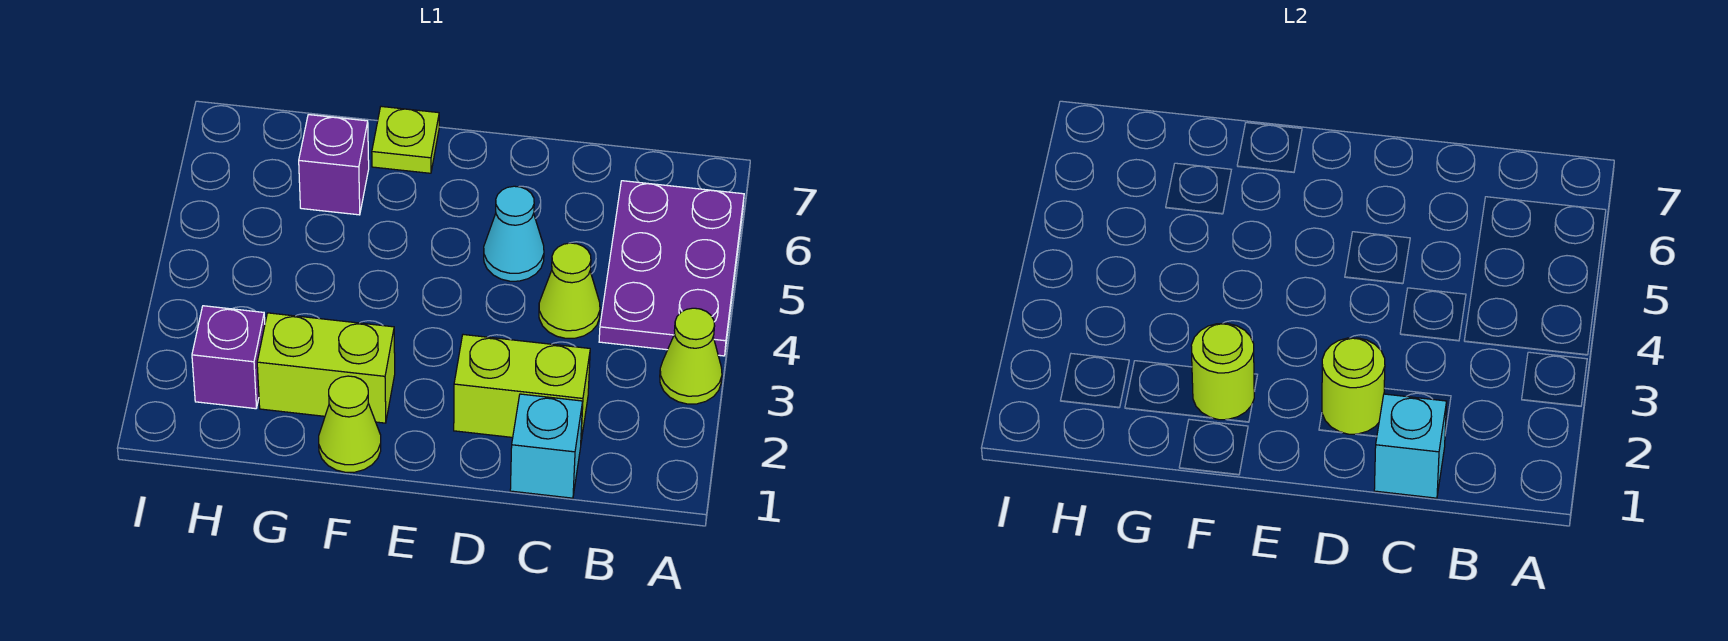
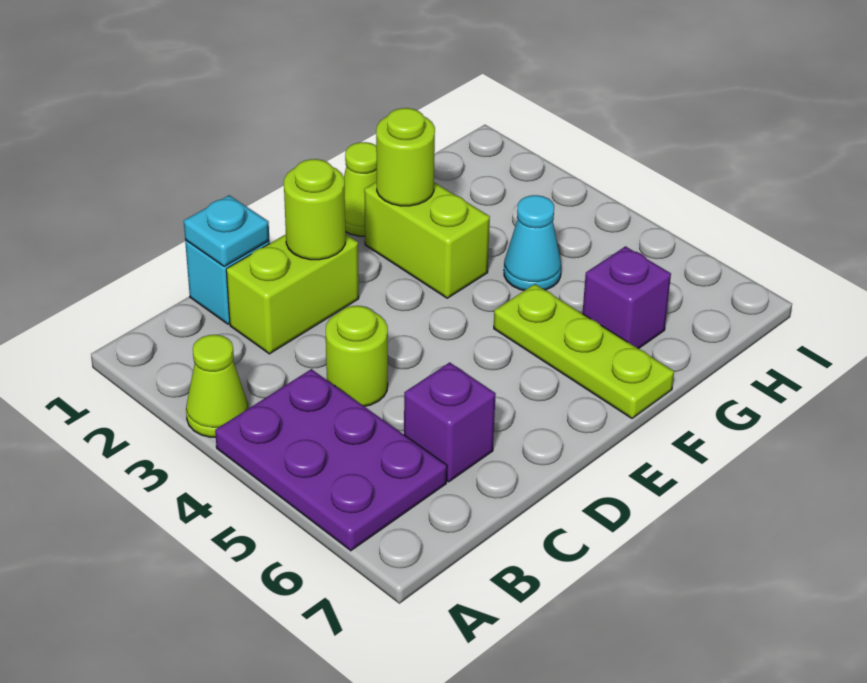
cyan 1x1 brick [1374,394,1447,498] -> cyan 1x1 plate [184,195,269,266]
lime 1x1 cone [539,243,600,338] -> lime 1x1 round brick [326,306,388,406]
cyan 1x1 cone [484,186,544,281] -> cyan 1x1 cone moved to [504,195,561,291]
lime 1x2 brick [257,313,395,423] -> lime 1x2 brick turned to [364,182,490,298]
lime 1x1 plate [372,106,439,173] -> lime 1x3 plate [494,284,674,418]
purple 1x1 brick [192,306,265,409] -> purple 1x1 brick moved to [404,362,496,482]

